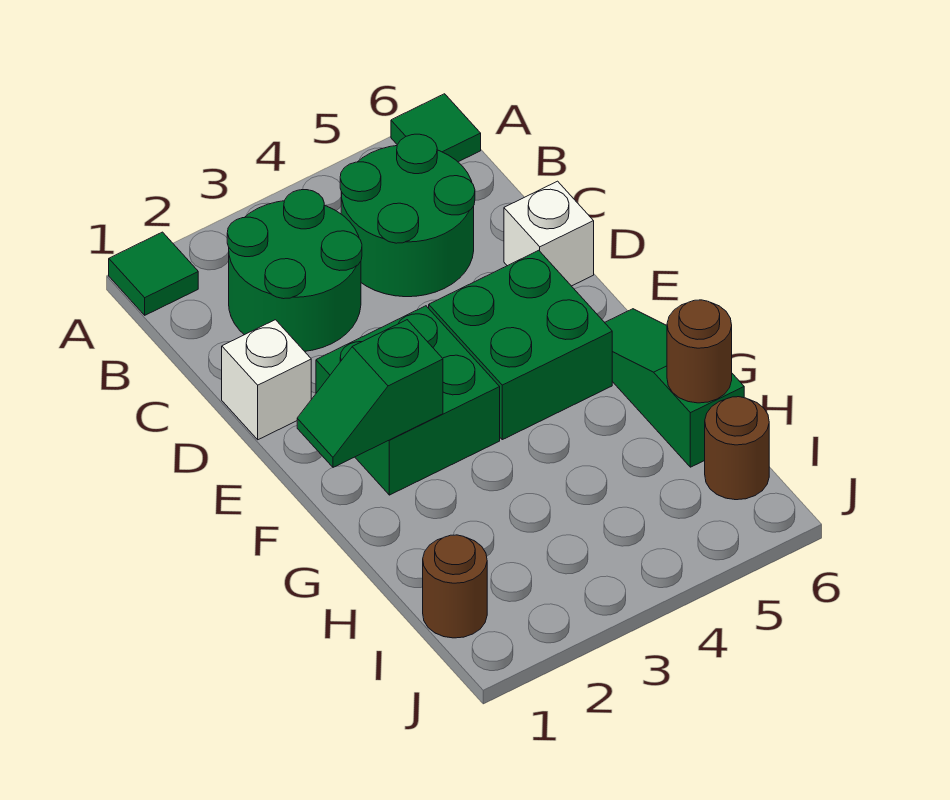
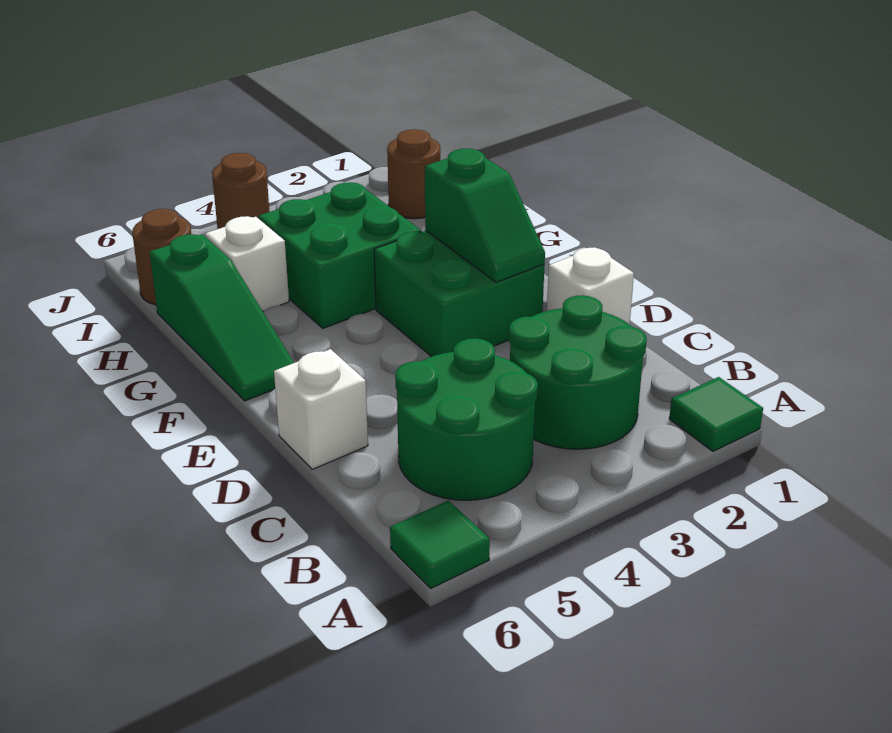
green 2x2 brick [429,250,612,440] -> green 2x2 brick moved to [259,182,421,328]
green 1x2 slope [297,320,443,467] -> green 1x2 slope turned to [425,149,545,282]
none -> white 1x1 brick [205,216,289,311]
brown 1x1 round brick [667,300,732,403] -> brown 1x1 round brick moved to [212,153,270,229]

